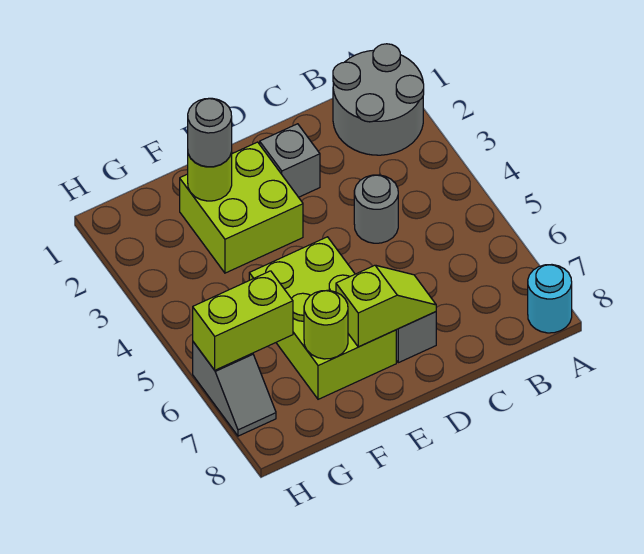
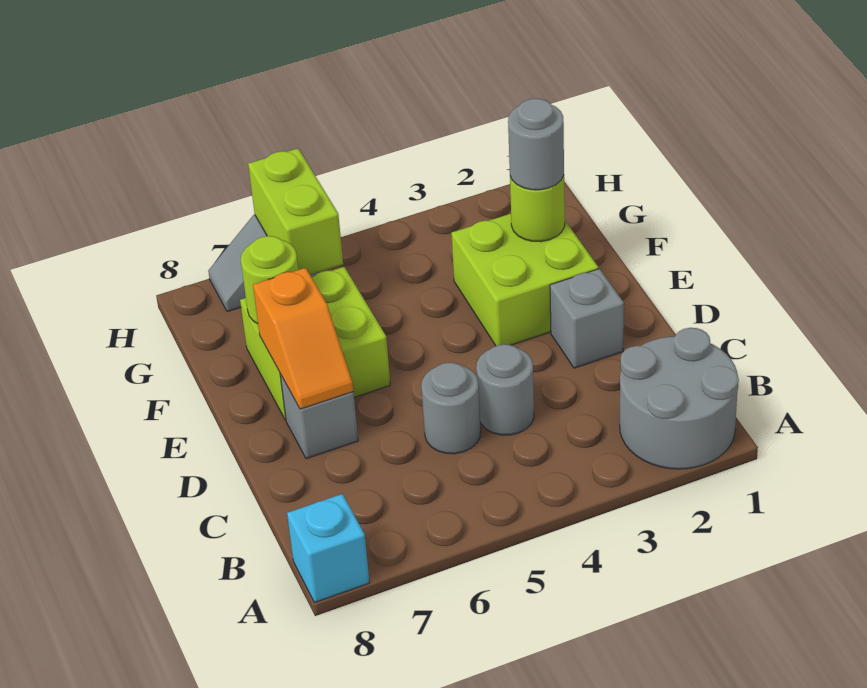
cyan 1x1 round brick [528,265,572,333] -> cyan 1x1 brick [287,494,370,603]
none -> grey 1x1 round brick [421,363,481,454]
lime 1x2 slope [336,265,436,347] -> orange 1x2 slope [253,268,353,409]
lime 2x3 brick [249,237,396,399] -> lime 2x2 brick [240,267,390,420]

